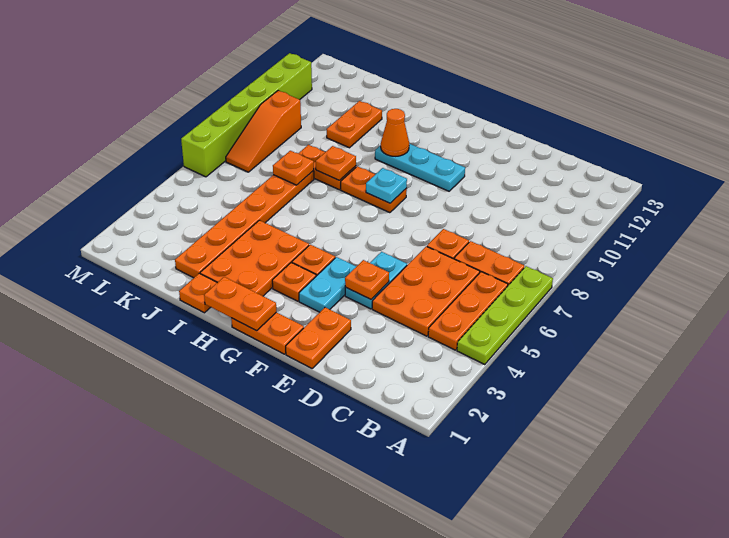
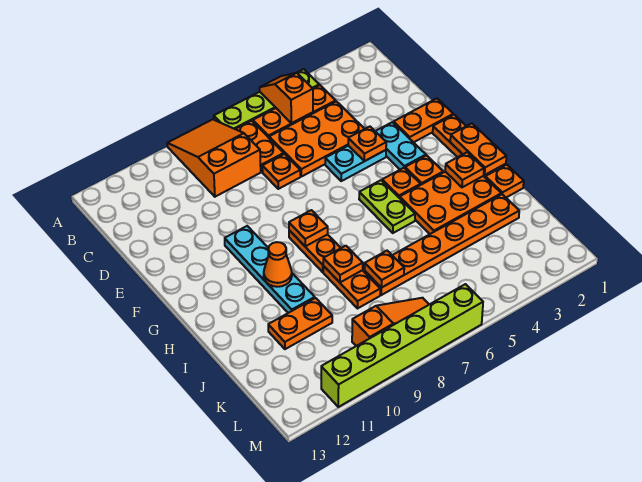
none -> orange 1x2 slope [260,73,313,123]
none -> orange 2x3 slope [167,119,261,197]
cyan 1x2 plate [299,257,357,312] -> cyan 1x2 plate turned to [375,122,426,170]
cyan 1x3 plate [375,144,465,191] -> cyan 1x4 plate [225,226,315,313]
none -> lime 1x2 plate [359,180,415,233]
cyan 1x1 plate [366,168,407,203] -> orange 1x1 plate [289,210,328,246]
none -> orange 1x1 plate [445,152,484,187]

